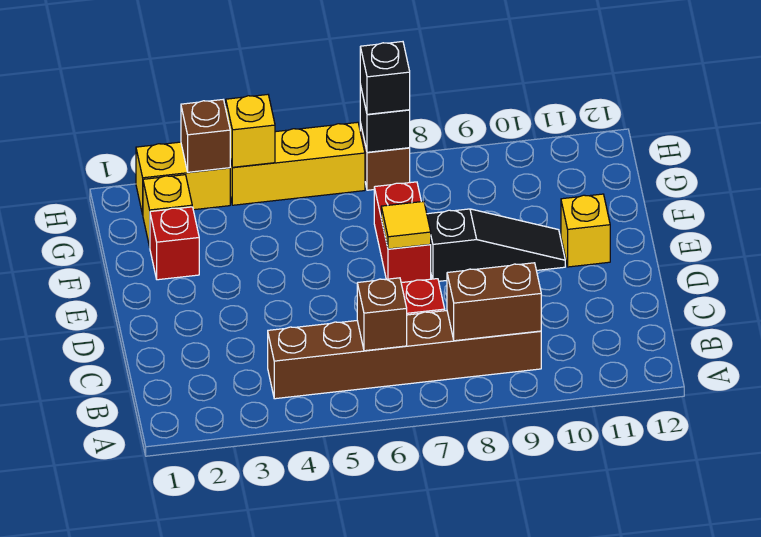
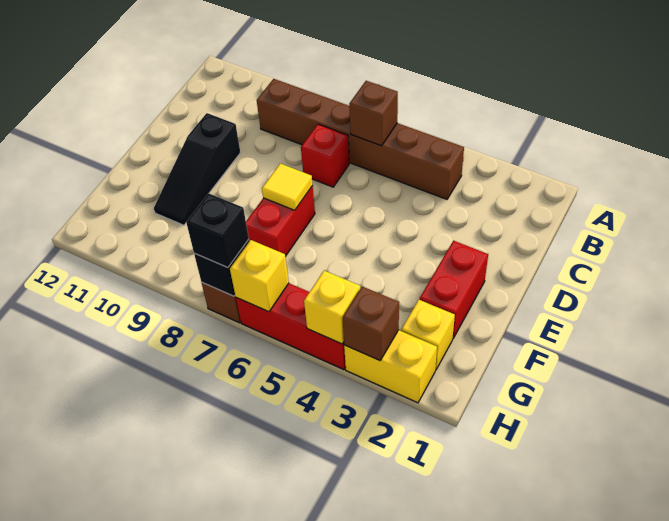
brown 1x2 brick [447,263,541,341] -> none
black 1x3 slope [427,209,565,281] -> black 1x3 slope turned to [154,113,240,225]
yellow 1x1 brick [561,194,610,267] -> yellow 1x1 brick moved to [230,240,289,312]
red 1x1 brick [150,207,199,280] -> red 1x2 brick [419,241,488,338]
yellow 1x3 brick [230,122,365,205] -> red 1x3 brick [236,283,346,370]

